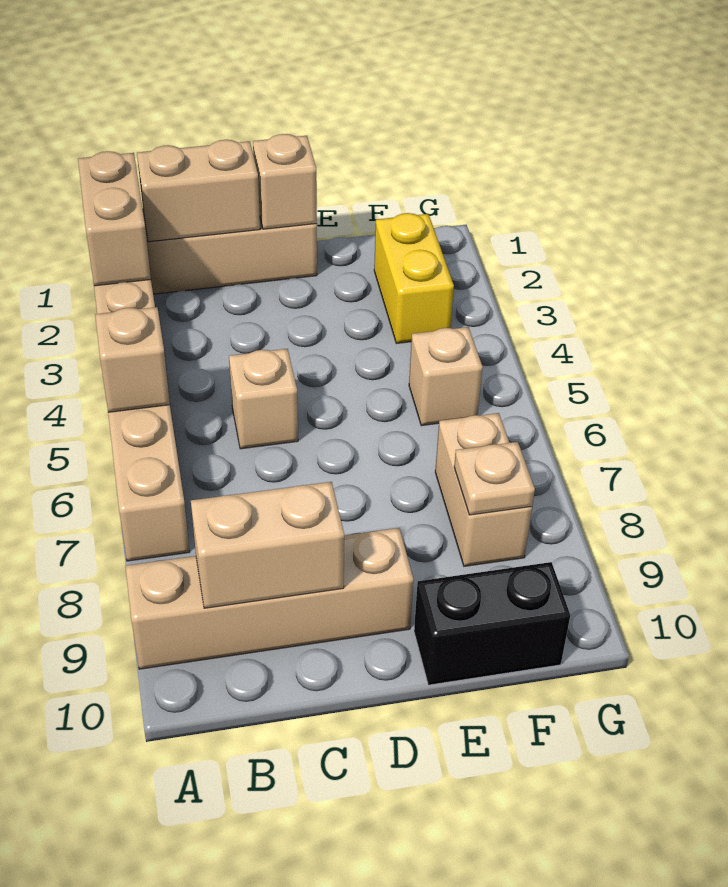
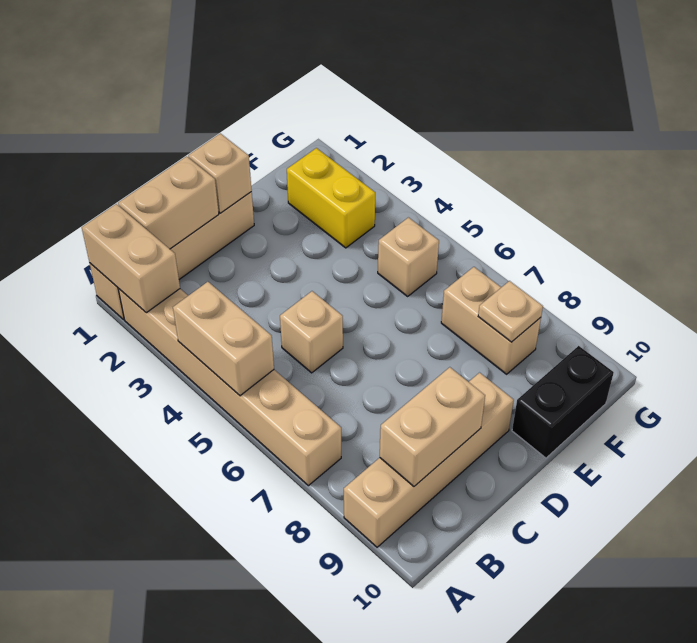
tan 1x1 brick [95,307,170,412] -> tan 1x2 brick [173,282,274,396]

